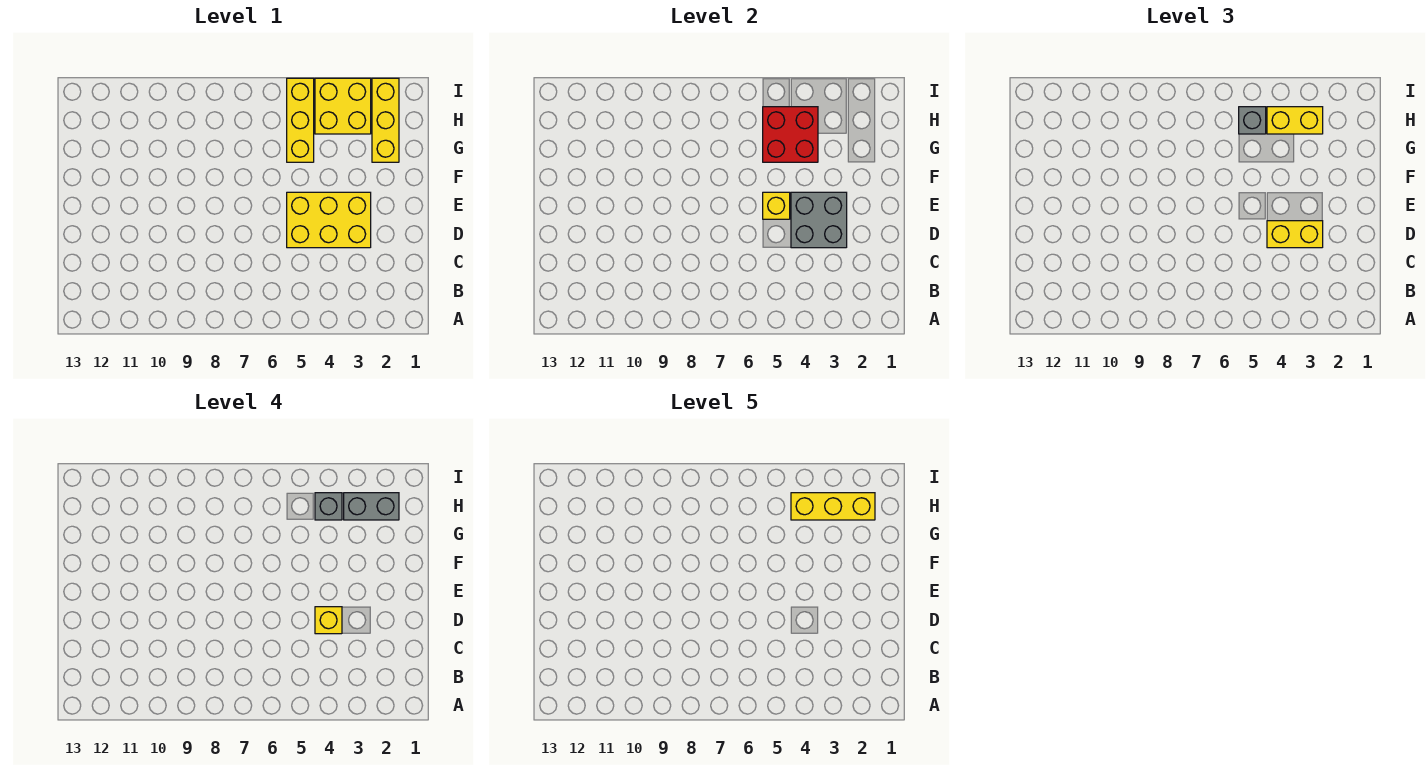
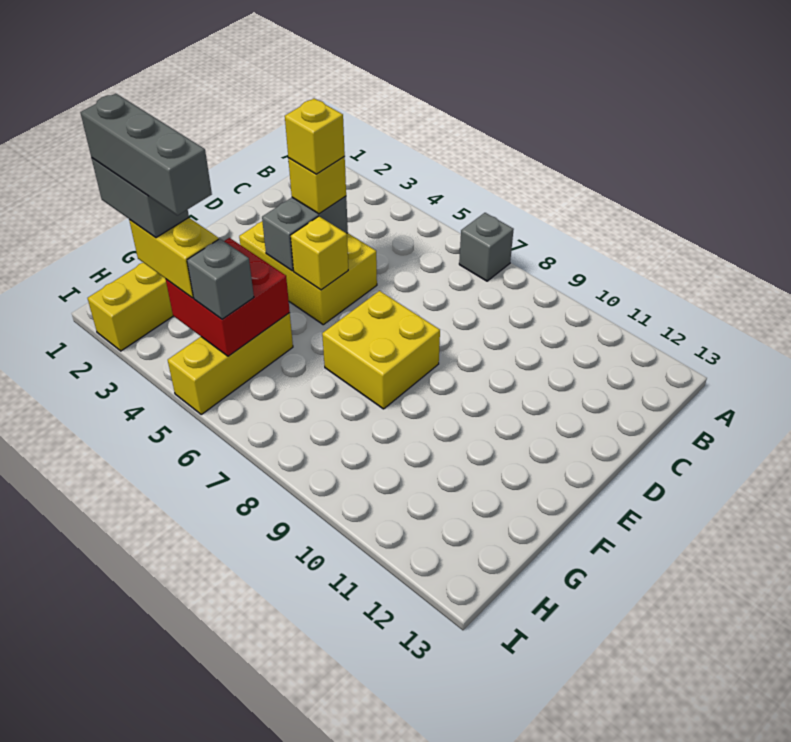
grey 2x2 brick [791,192,847,248] -> grey 1x2 brick [262,196,348,271]
yellow 1x2 brick [1267,221,1323,248] -> yellow 1x1 brick [288,156,346,214]
yellow 1x3 brick [791,493,875,520] -> grey 1x3 brick [80,94,212,215]
yellow 2x2 brick [315,78,371,134] -> yellow 2x2 brick moved to [322,291,440,409]
grey 1x1 brick [315,493,342,520] -> grey 1x1 brick moved to [459,213,514,281]

